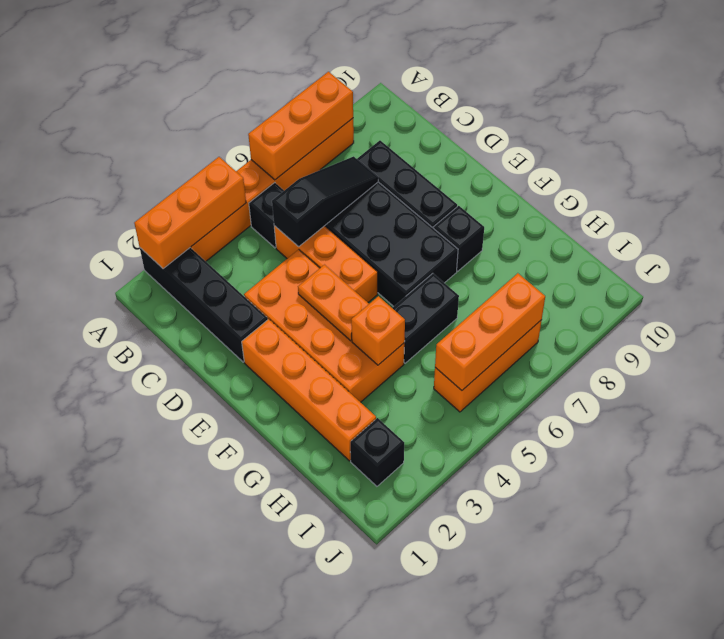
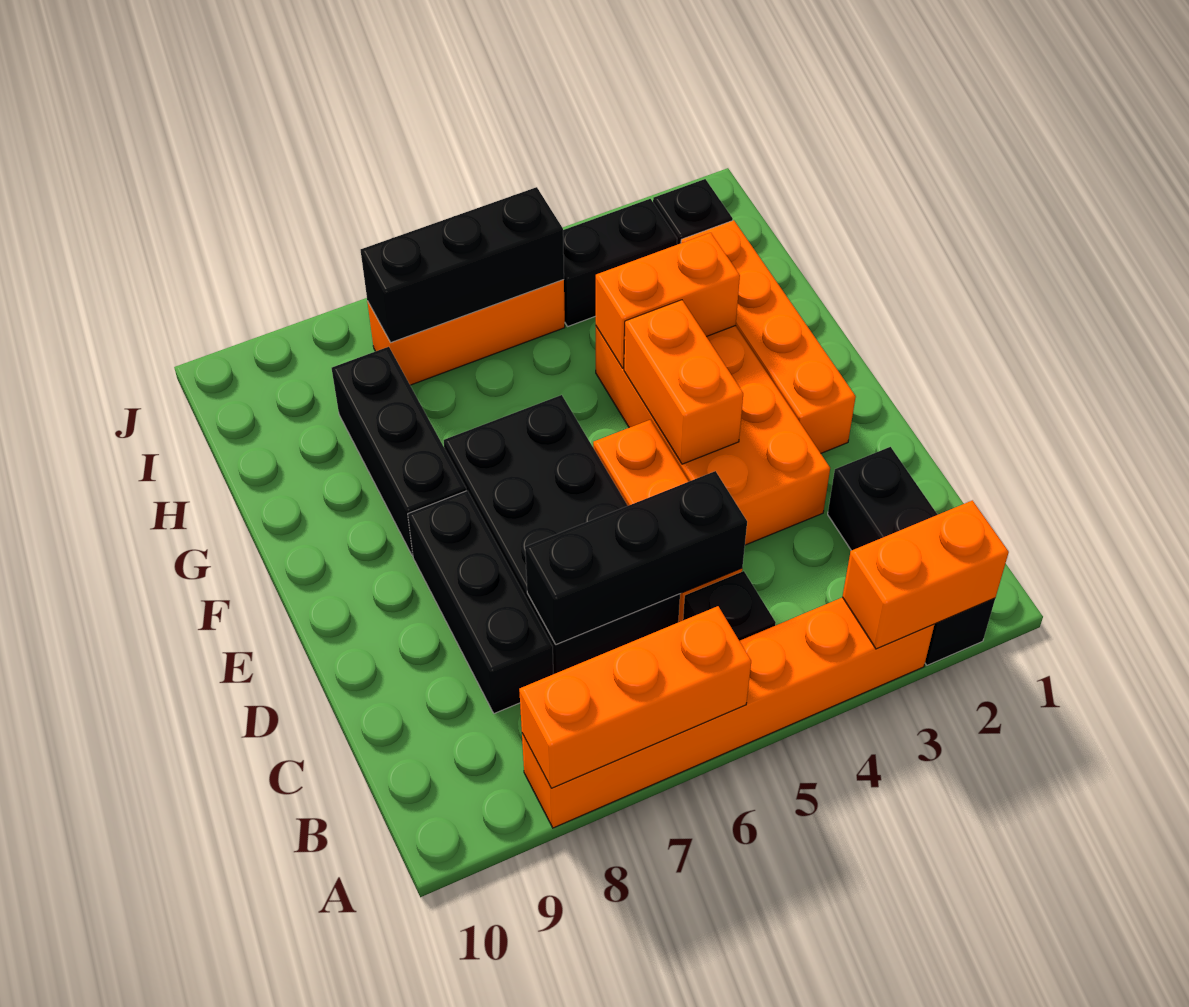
black 1x4 brick [140,248,268,362] -> black 1x3 brick [828,447,995,665]
orange 1x3 brick [134,157,246,269] -> orange 1x2 brick [842,500,1009,649]
black 1x3 slope [272,156,378,247] -> black 1x3 brick [525,471,747,644]
orange 1x2 plate [298,265,369,341] -> orange 1x2 brick [624,300,743,464]
black 1x1 brick [434,206,484,271] -> black 1x3 brick [332,347,466,556]
orange 1x1 brick [351,296,405,365] -> orange 1x2 brick [596,233,740,368]
black 1x2 brick [393,273,459,363] -> black 1x2 brick moved to [563,199,677,327]
orange 1x3 brick [435,273,545,390] -> black 1x3 brick [361,187,564,342]

